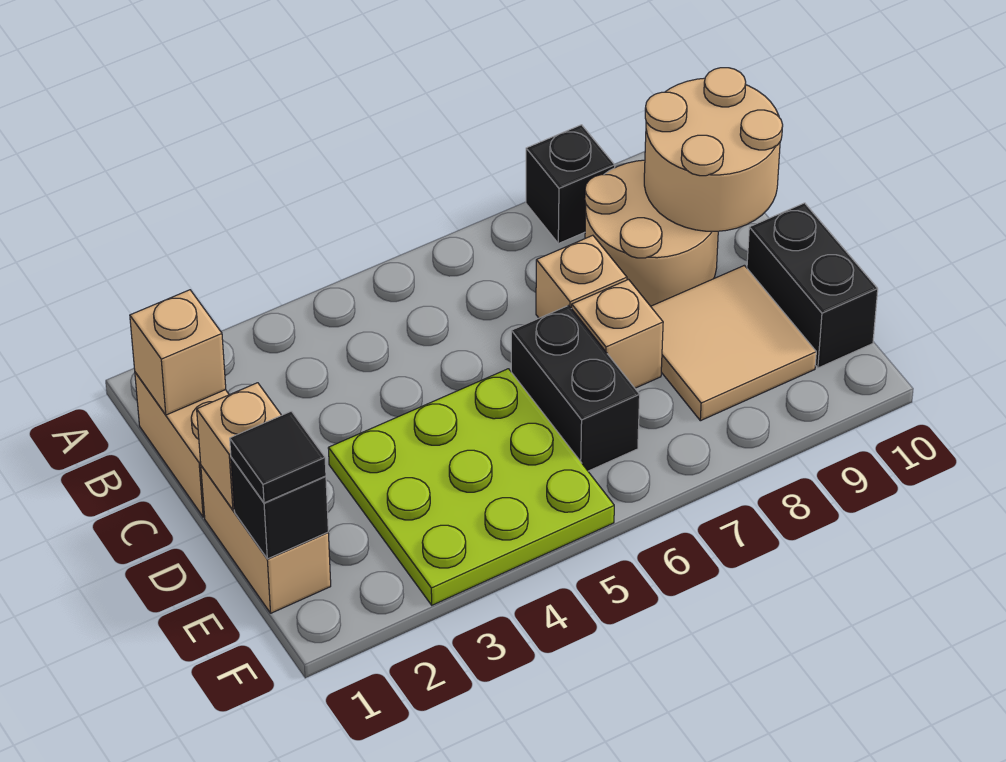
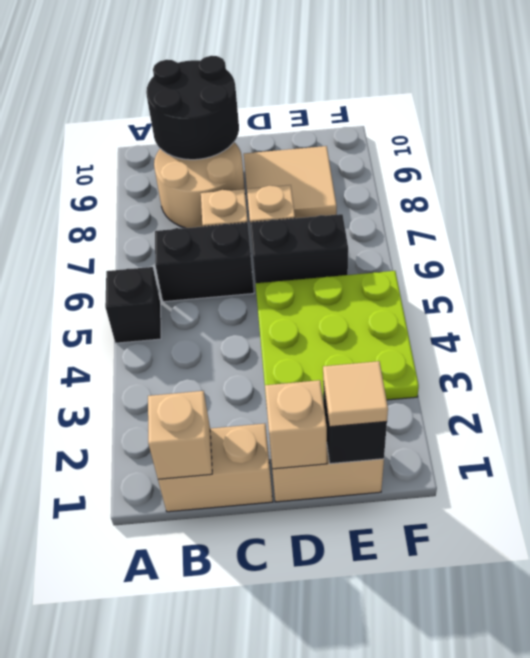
black 1x1 brick [526,125,615,244] -> black 1x1 brick moved to [105,267,161,343]
tan 2x2 round brick [644,68,783,231] -> black 2x2 round brick [146,56,239,160]
black 1x2 brick [747,203,878,368] -> black 1x2 brick moved to [155,223,254,302]
black 1x1 tile [230,411,326,503] -> tan 1x1 tile [323,361,388,427]

